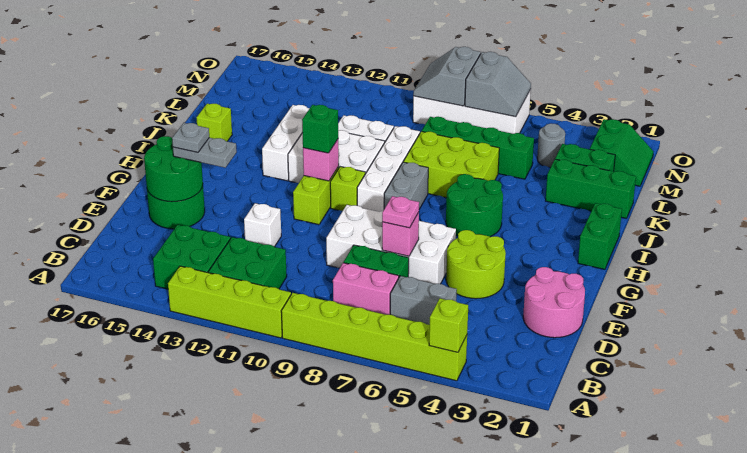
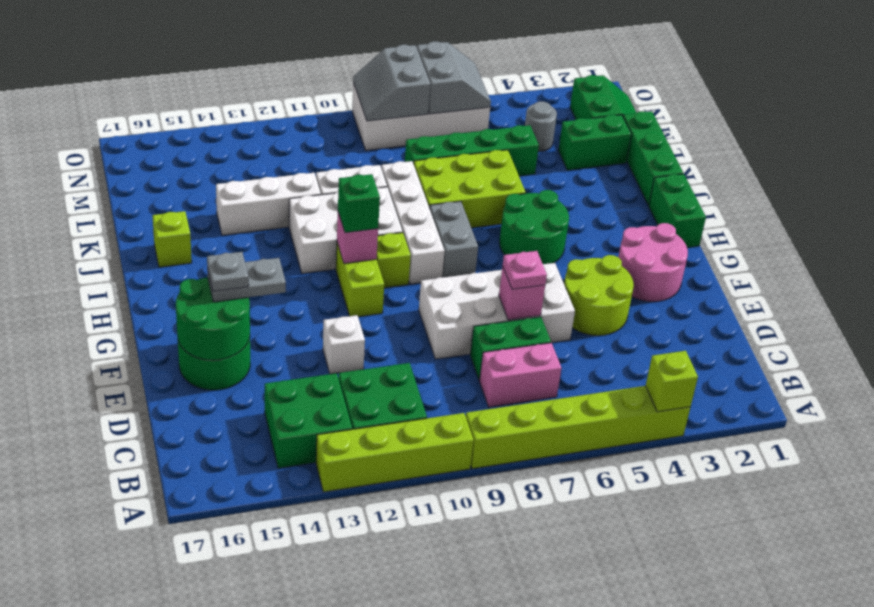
grey 1x2 brick [390,276,457,325] -> none
pink 2x2 round brick [523,267,585,338] -> pink 2x2 round brick moved to [619,223,688,302]
white 1x3 brick [262,105,310,181] -> white 1x3 brick turned to [216,173,321,235]
green 1x3 brick [546,159,636,218] -> green 1x3 brick turned to [623,111,683,205]

